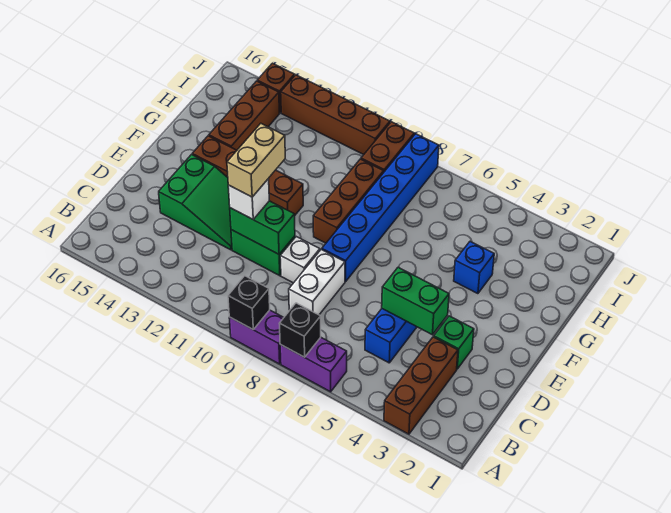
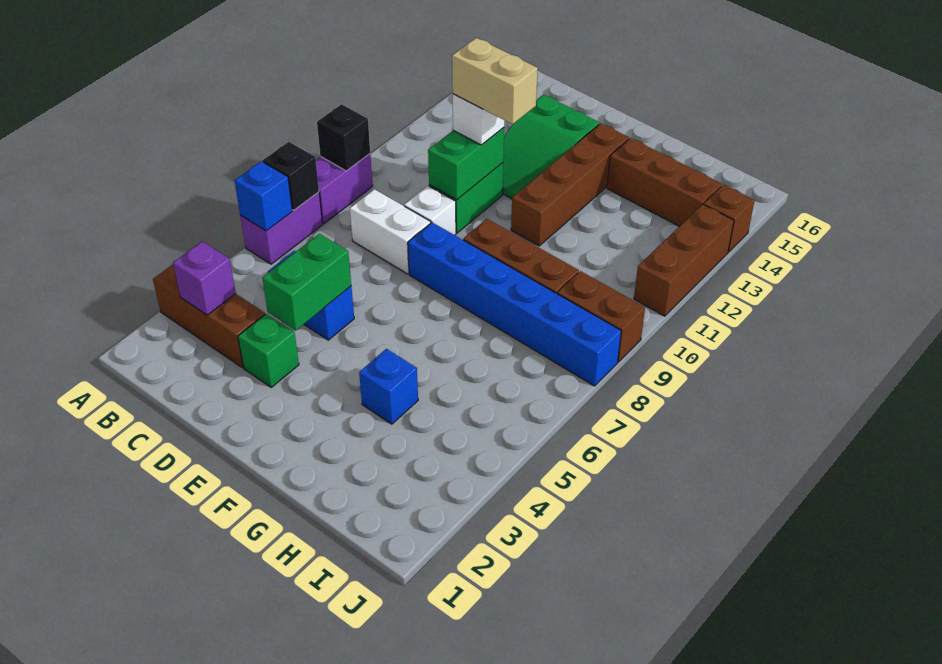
none -> blue 1x1 brick [235,161,292,231]
none -> purple 1x1 brick [173,241,236,315]
brown 1x4 brick [281,75,390,155] -> brown 1x3 brick [634,204,734,316]

